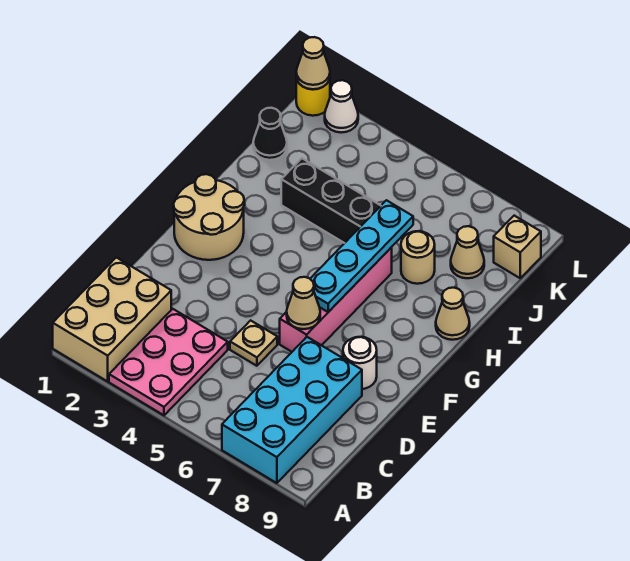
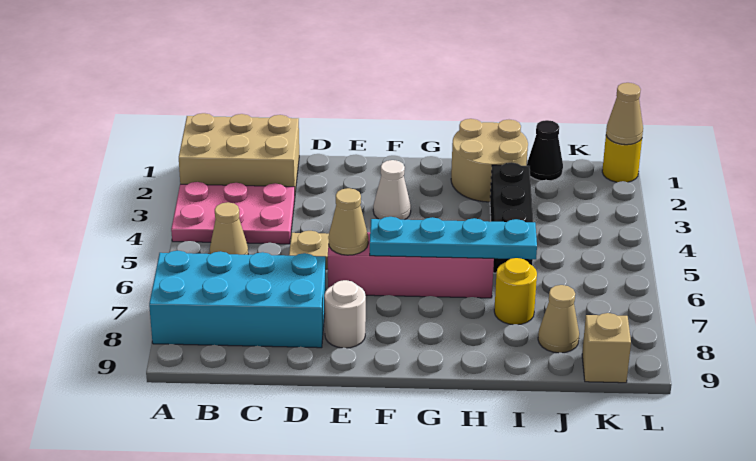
tan 2x2 round brick [173,174,244,260] -> tan 2x2 round brick moved to [451,119,528,202]
tan 1x1 cone [436,288,470,340] -> tan 1x1 cone moved to [210,202,248,255]
tan 1x1 round brick [401,231,435,284] -> yellow 1x1 round brick [494,258,537,325]
white 1x1 cone [325,80,358,133] -> white 1x1 cone moved to [373,160,411,220]

